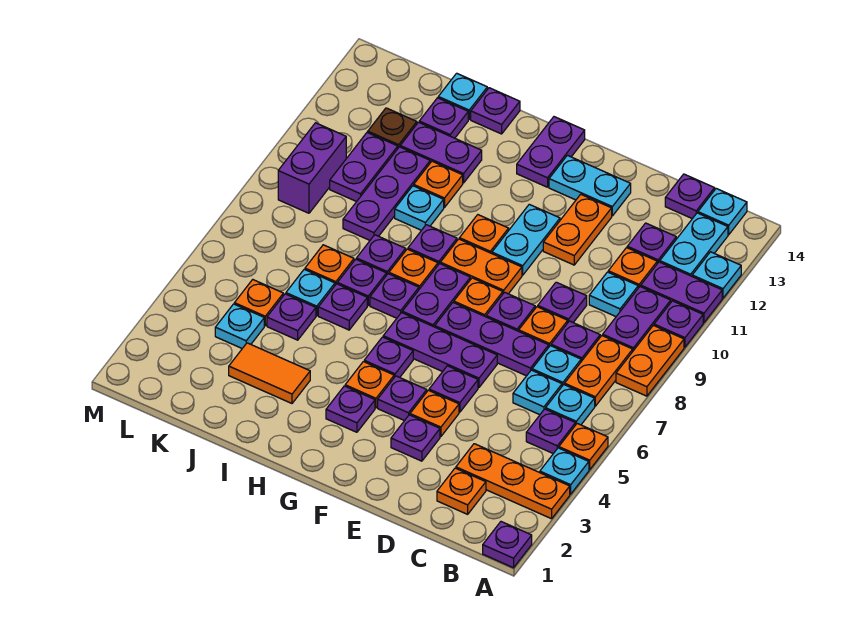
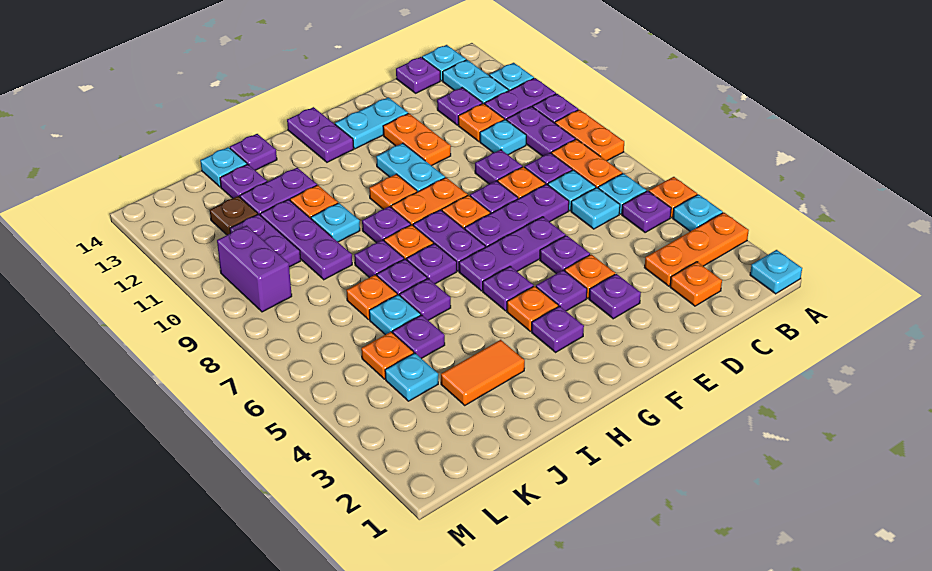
purple 1x1 plate [483,522,532,568] -> cyan 1x1 plate [750,250,802,294]

